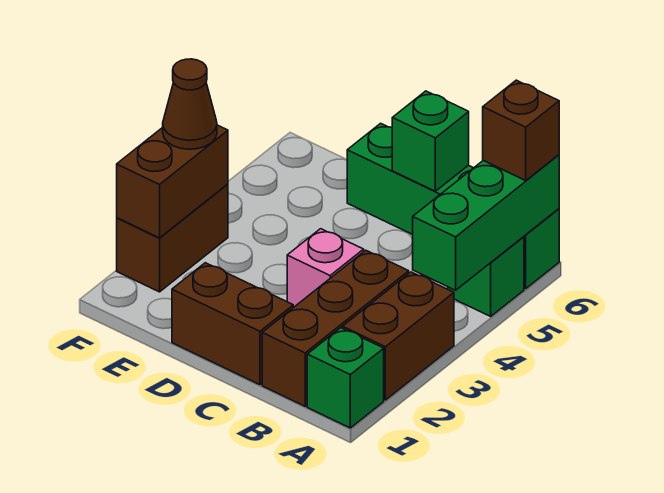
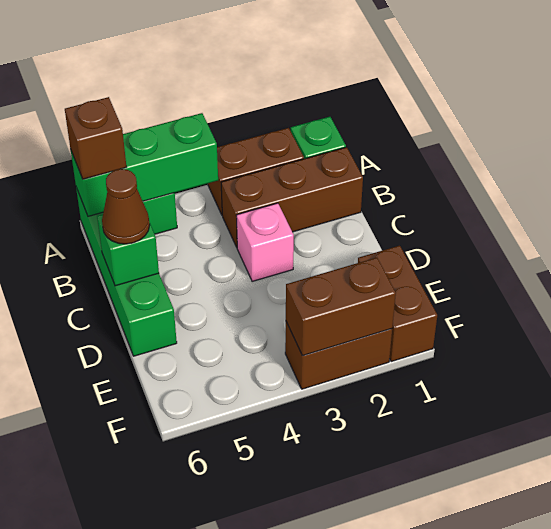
brown 1x2 brick [172,263,293,385] -> brown 1x2 brick moved to [358,246,437,362]
brown 1x1 cone [163,59,217,149] -> brown 1x1 cone moved to [102,169,150,244]

